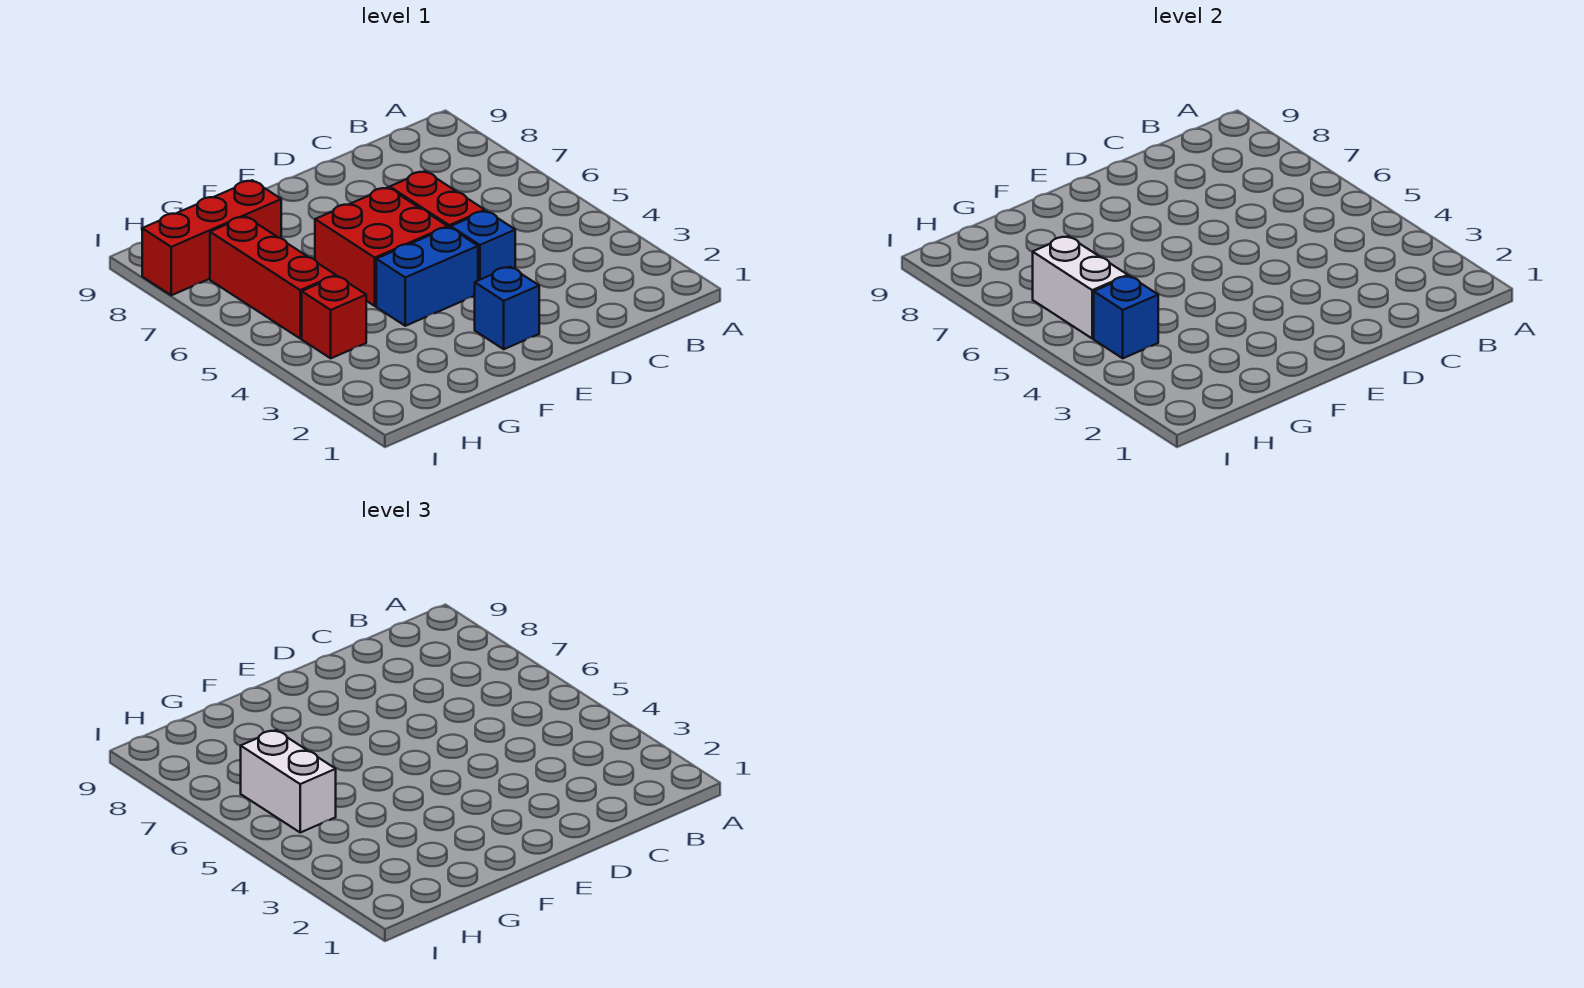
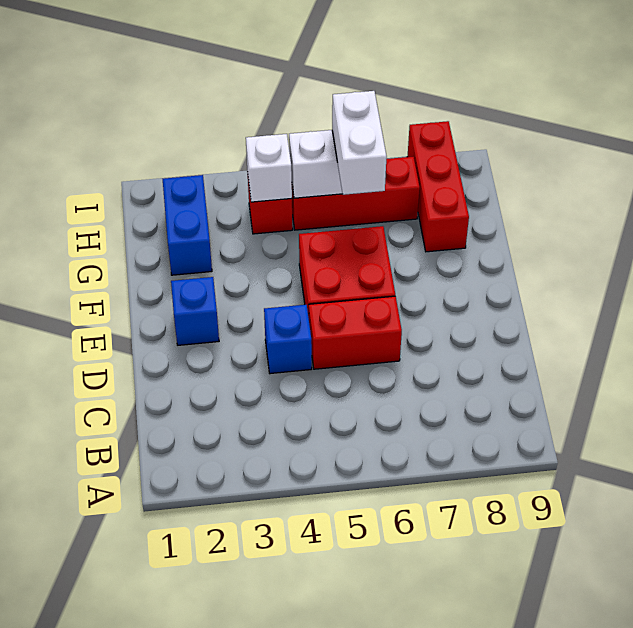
blue 1x2 brick [376,227,478,326] -> blue 1x2 brick moved to [163,175,212,275]
blue 1x1 brick [1094,276,1158,358] -> white 1x1 brick [246,134,292,202]
white 1x2 brick [241,730,336,832] -> white 1x2 brick turned to [332,91,387,195]

